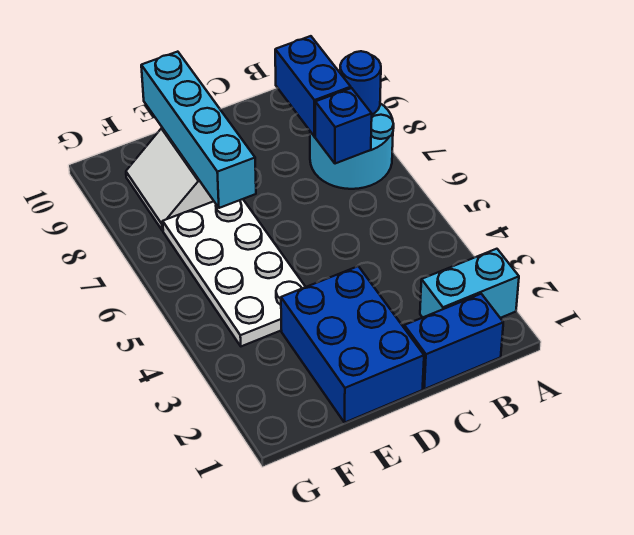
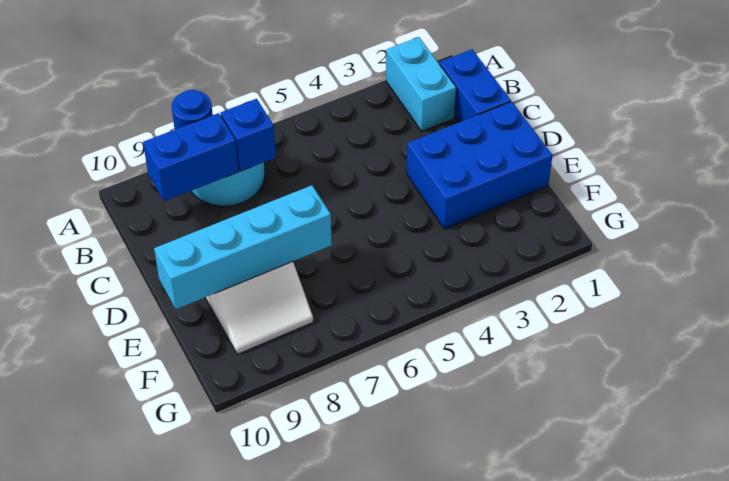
white 2x4 plate [163,199,305,346] -> none

